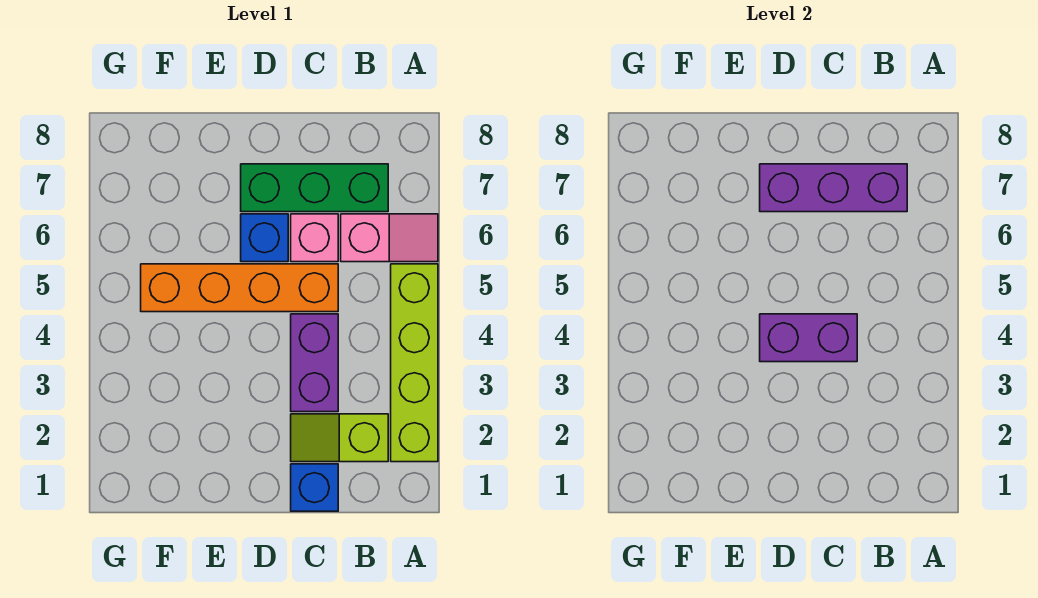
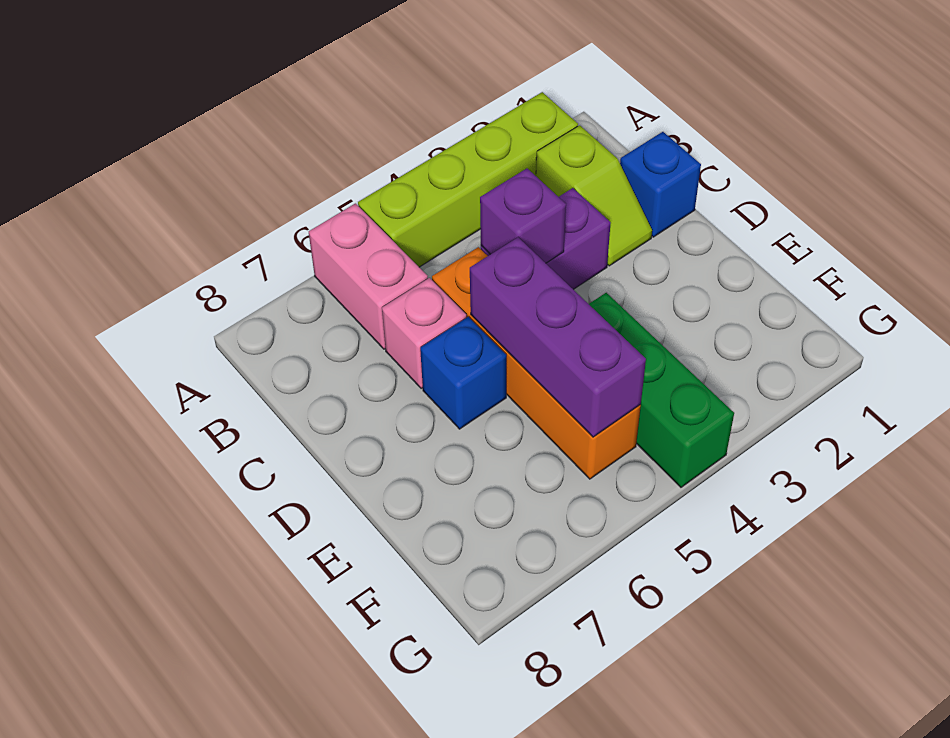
pink 1x2 slope [341,214,438,262] -> pink 1x2 brick [309,204,428,349]
green 1x3 brick [241,164,388,212] -> green 1x3 brick moved to [589,293,734,487]
purple 1x3 brick [760,164,907,212] -> purple 1x3 brick moved to [470,237,646,437]
purple 1x2 brick [760,314,857,362] -> purple 1x1 brick [480,169,566,263]

